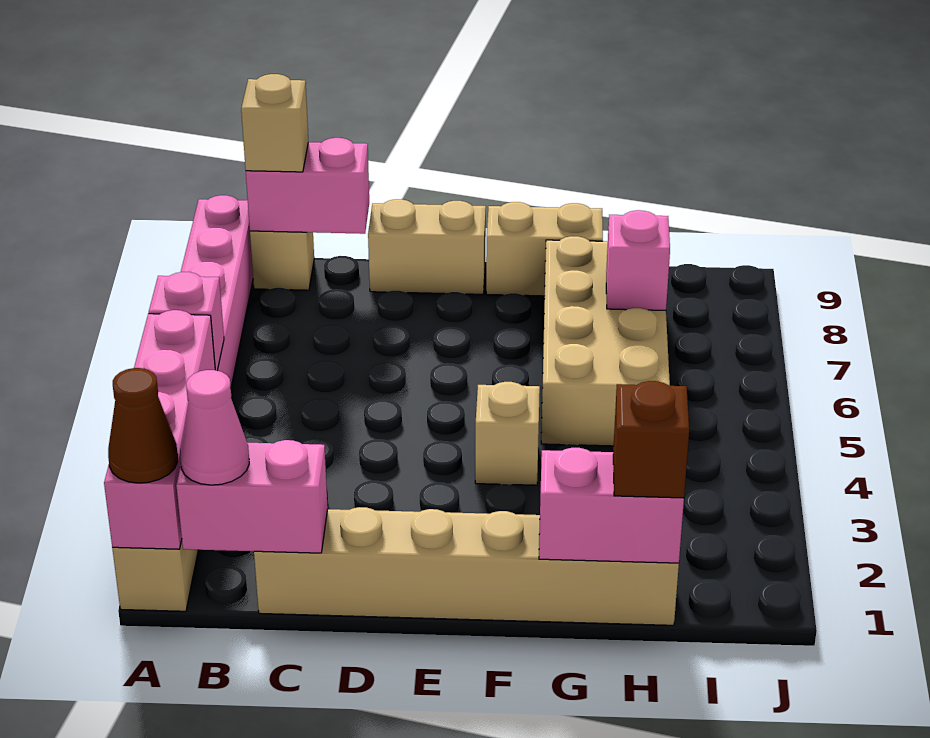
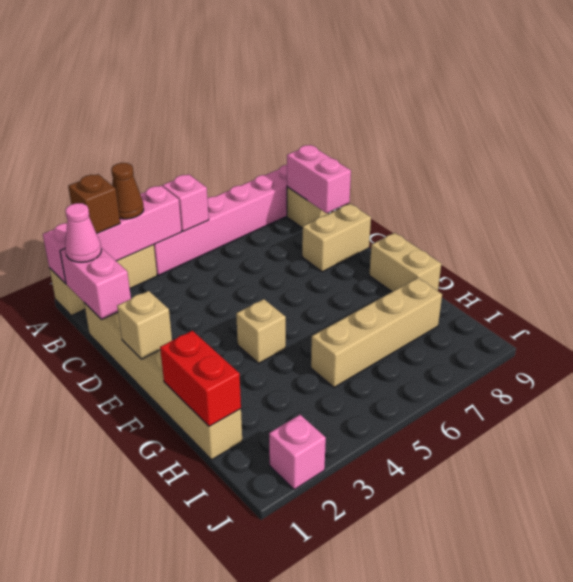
brown 1x1 cone [108,368,178,483] -> brown 1x1 cone moved to [111,163,144,219]
tan 1x1 brick [241,74,308,172] -> tan 1x1 brick moved to [117,291,172,359]
tan 1x2 brick [368,199,486,294] -> tan 1x2 brick turned to [302,204,371,272]
pink 1x2 brick [539,448,684,563] -> red 1x2 brick [160,331,241,427]
tan 2x4 brick [541,236,670,446] -> tan 1x4 brick [311,278,442,387]
brown 1x1 brick [613,381,689,498] -> brown 1x1 brick moved to [68,174,120,234]
pink 1x1 brick [606,210,670,310] -> pink 1x1 brick moved to [269,415,326,490]

